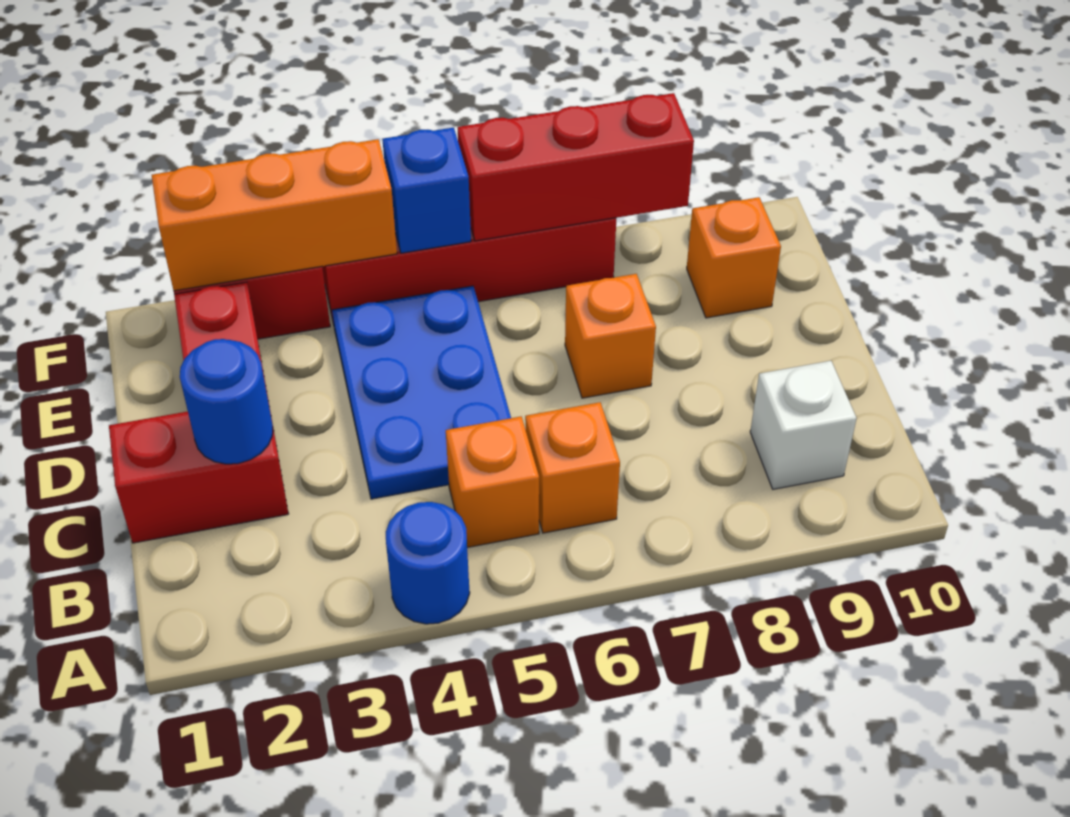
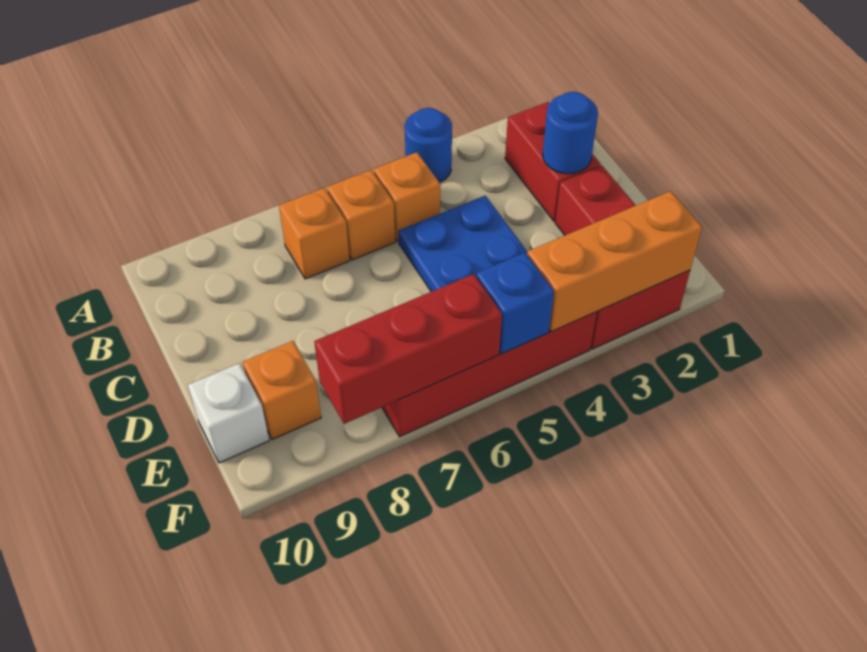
white 1x1 brick [750,361,857,489] -> white 1x1 brick moved to [188,363,269,463]
red 1x2 brick [109,412,289,543] -> red 1x2 brick turned to [505,102,601,221]
orange 1x1 brick [565,274,656,398] -> orange 1x1 brick moved to [279,188,350,279]

